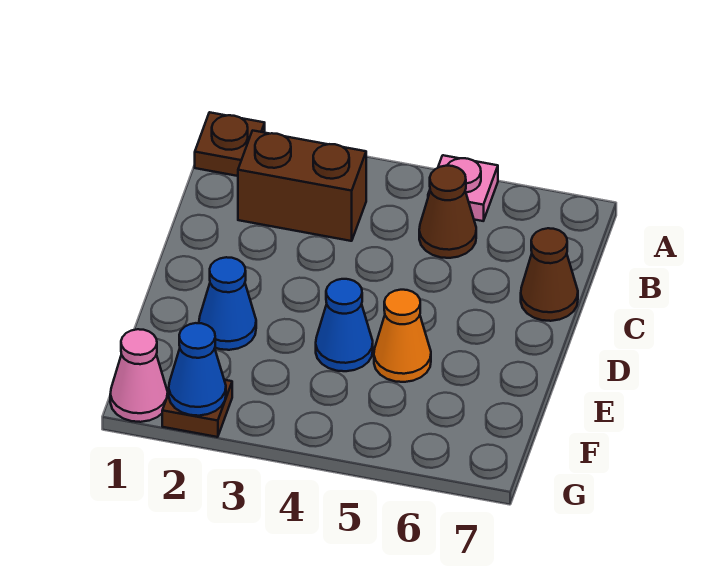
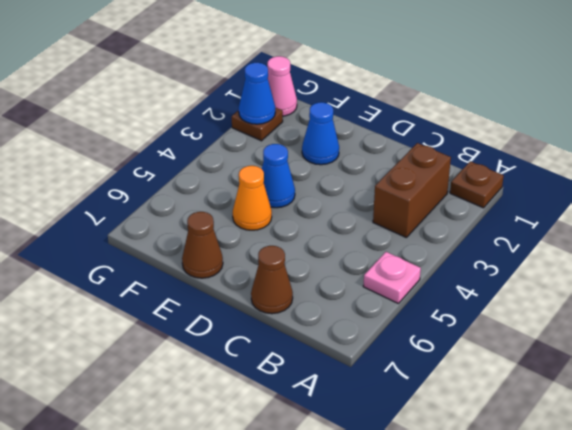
brown 1x1 cone [419,166,476,258] -> brown 1x1 cone moved to [182,212,223,278]

